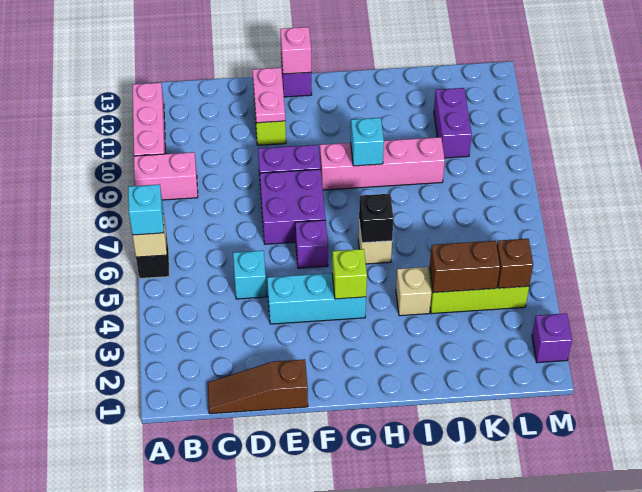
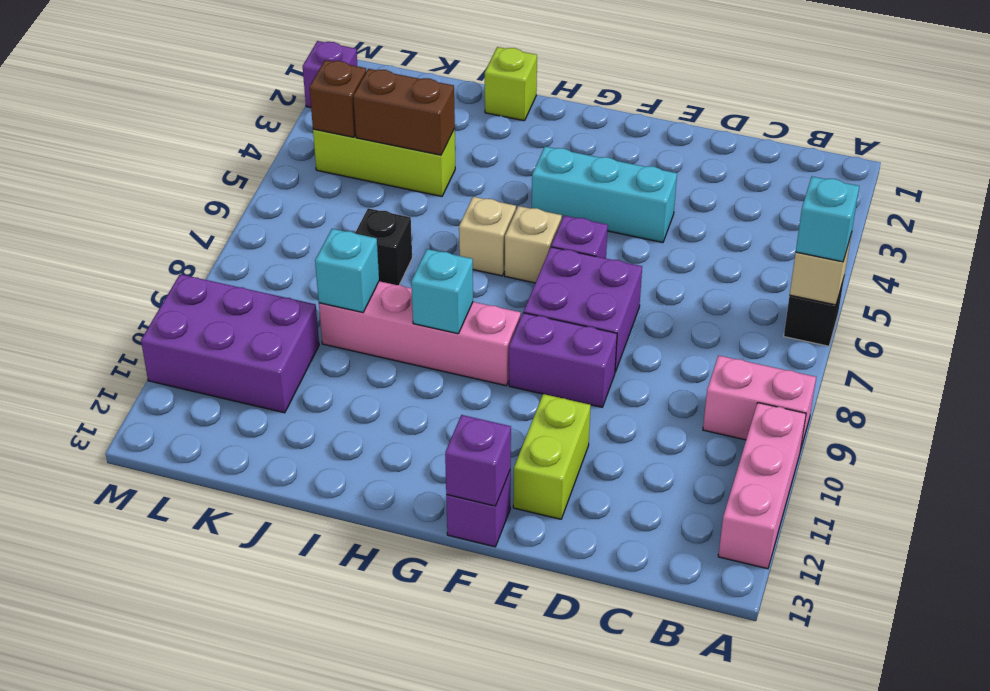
brown 1x3 slope [208,359,308,414] -> none
cyan 1x1 brick [233,251,267,299] -> cyan 1x1 brick moved to [315,229,379,312]
pink 1x2 plate [253,68,285,123] -> none
pink 1x1 brick [280,27,311,74] -> purple 1x1 brick [445,415,511,506]
lime 1x1 brick [332,249,367,299] -> lime 1x1 brick moved to [485,47,537,121]
black 1x1 brick [359,194,394,243] -> black 1x1 brick moved to [355,208,412,285]
tan 1x1 brick [396,267,431,316] -> tan 1x1 brick moved to [505,206,562,283]
purple 1x2 brick [434,88,472,158] -> purple 2x3 brick [141,274,319,413]

